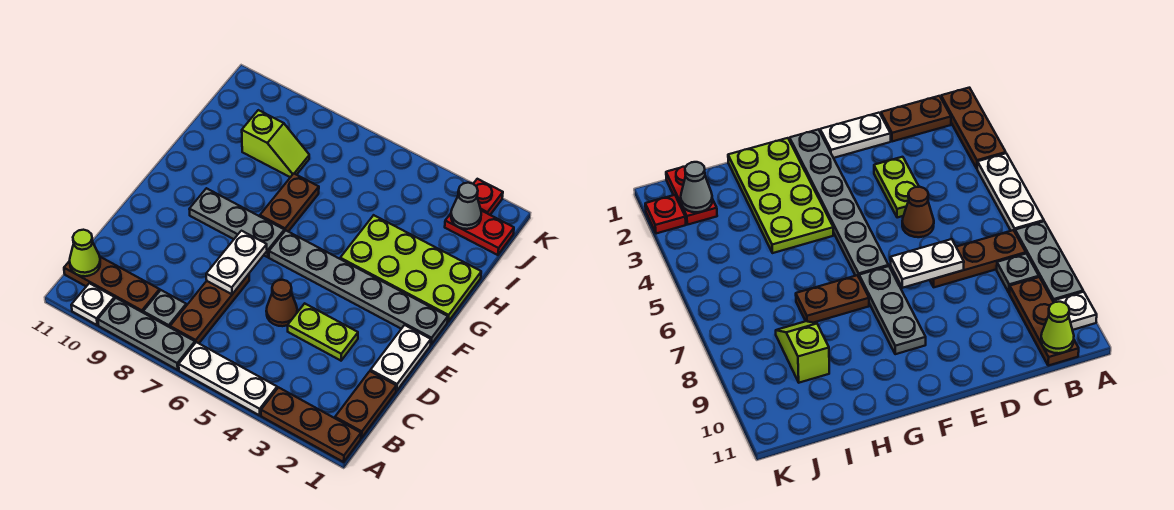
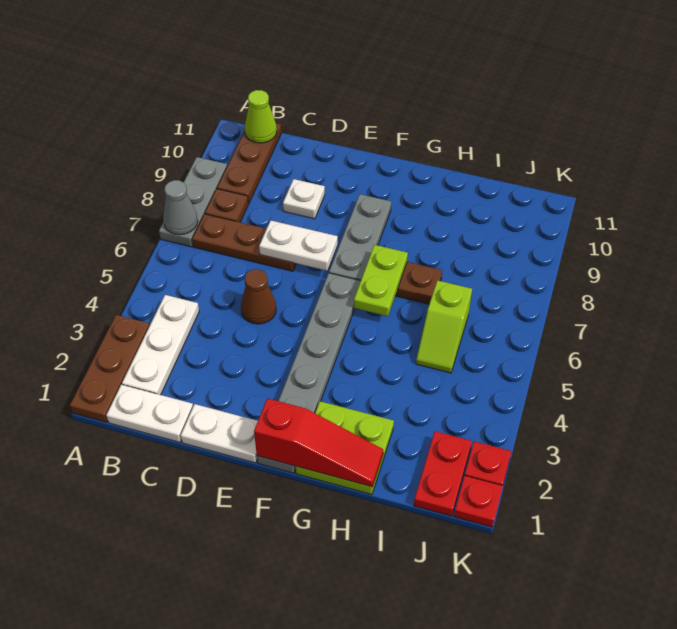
white 1x3 plate [179,342,277,416] -> white 1x3 plate moved to [122,295,199,395]
white 1x1 plate [71,283,115,325] -> white 1x1 plate moved to [283,179,325,219]
brown 1x2 plate [335,371,396,438] -> white 1x2 plate [106,385,193,442]
grey 1x1 plate [143,290,186,327] -> brown 1x1 plate [205,189,248,222]
lime 1x2 plate [288,303,358,361] -> lime 1x2 plate moved to [354,245,408,316]
none -> red 1x3 slope [254,398,383,487]
lime 2x4 plate [340,215,481,322] -> lime 2x2 plate [296,401,394,495]
lime 1x2 slope [242,110,309,177] -> lime 1x2 slope moved to [416,280,472,373]
grey 1x1 cone [451,183,481,229] -> grey 1x1 cone moved to [163,180,198,235]
none -> red 1x1 plate [454,476,503,527]

